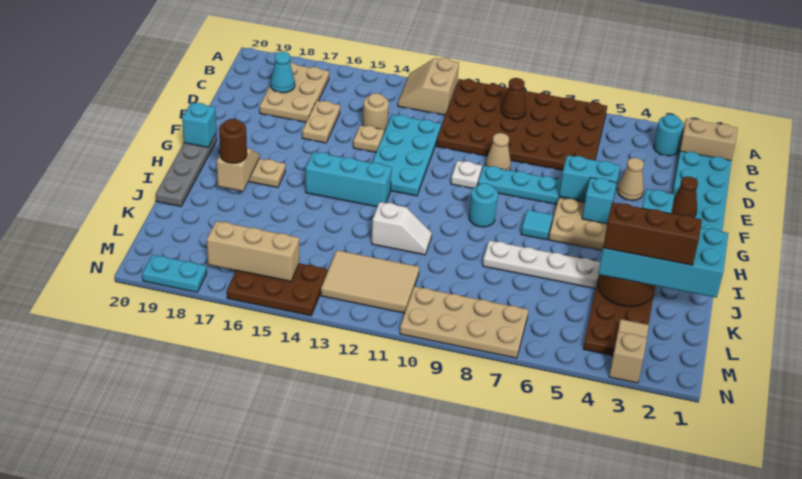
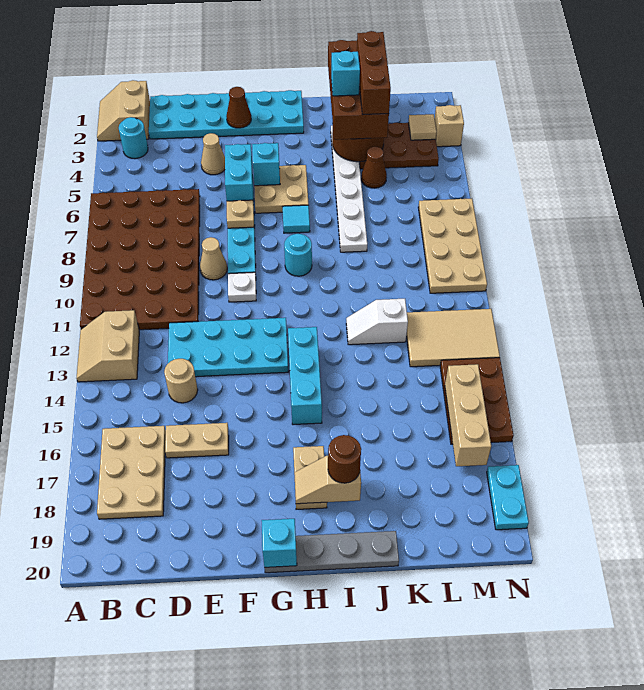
tan 2x2 slope [398,58,459,115] -> tan 2x2 slope turned to [76,310,139,382]
brown 1x1 cone [501,78,526,119] -> brown 1x1 cone moved to [361,146,387,188]
tan 2x3 plate [260,63,329,122] -> tan 2x3 plate turned to [97,426,166,519]
cyan 1x1 cone [270,52,295,93] -> none
tan 1x1 plate [353,125,384,152] -> tan 1x1 plate moved to [227,200,254,228]
cyan 2x4 brick [598,228,728,298] -> brown 2x4 brick [328,40,389,140]
white 1x2 slope [372,202,432,255] -> white 1x2 slope turned to [346,299,408,345]
tan 2x3 tile [321,250,419,313] -> tan 2x3 tile turned to [406,309,500,367]

